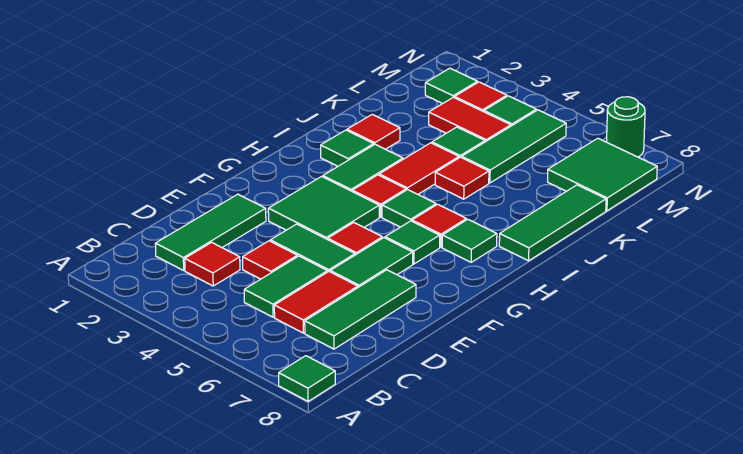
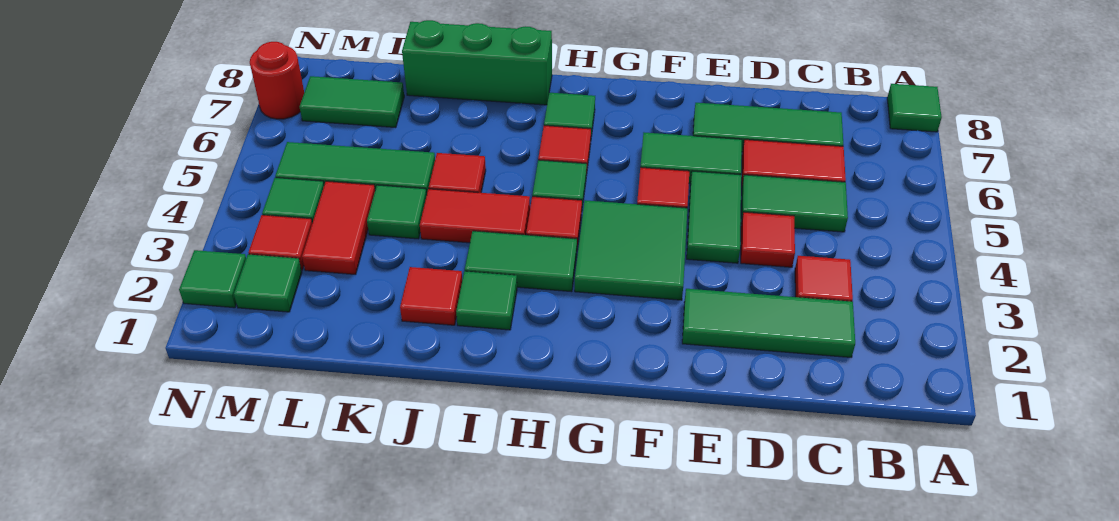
green 1x1 tile [385,221,440,264] -> green 1x1 tile moved to [179,250,246,308]
green 1x3 tile [499,185,606,261] -> green 1x3 brick [402,20,552,105]
green 2x2 tile [548,138,657,211] -> green 1x2 tile [300,76,404,128]
green 1x1 round brick [607,97,645,157] -> red 1x1 round brick [250,42,304,119]

